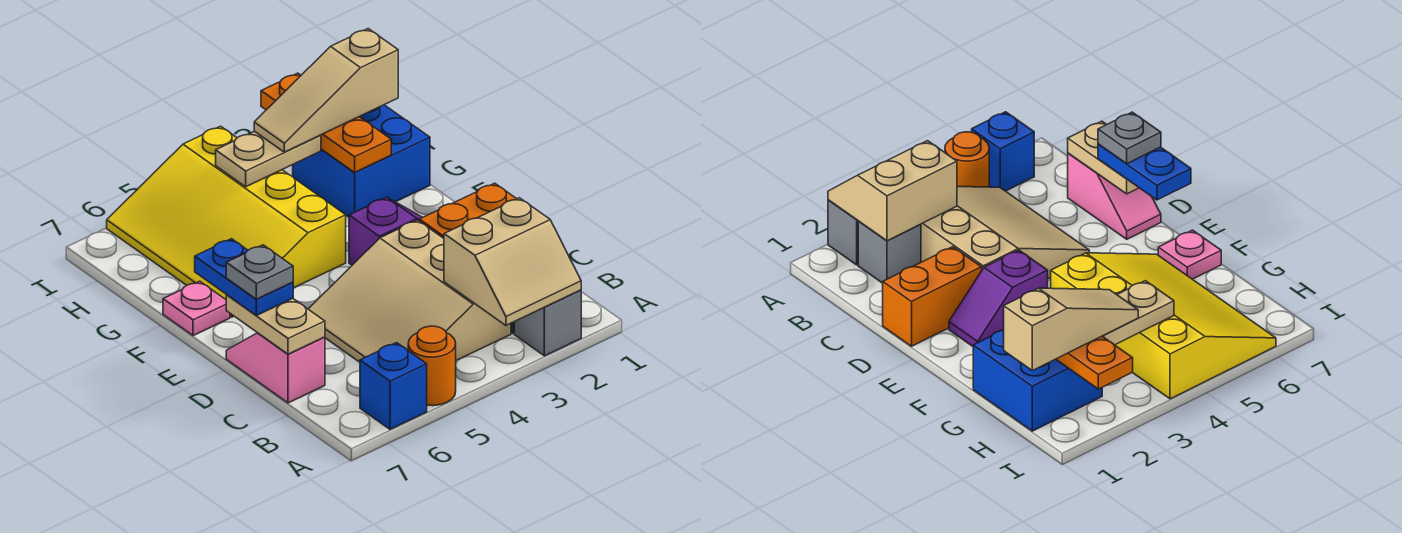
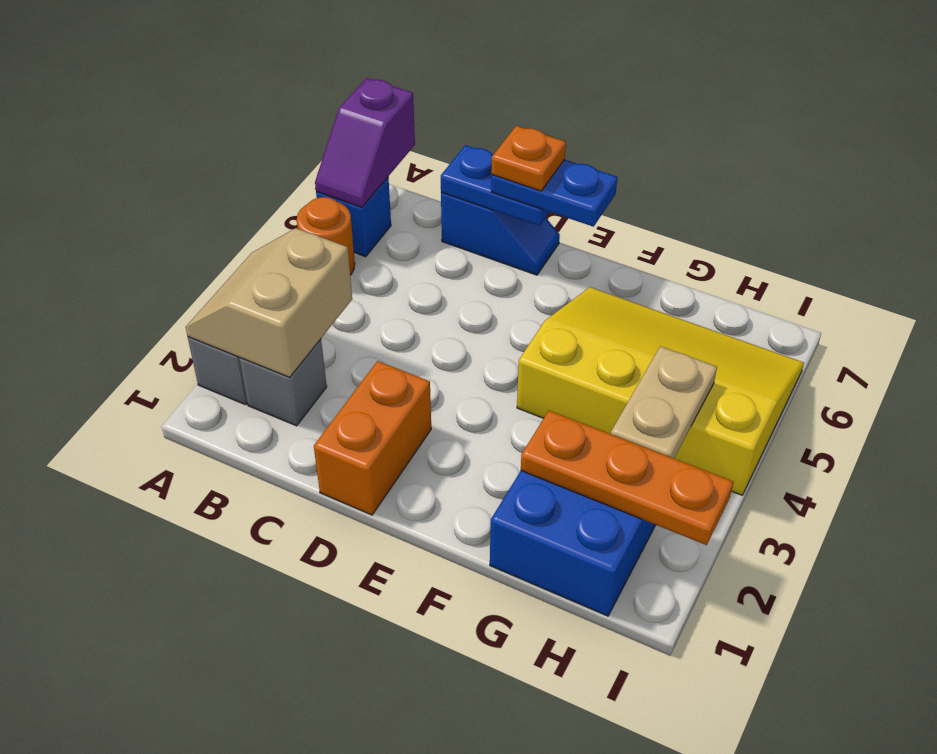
tan 3x3 slope [309,220,511,362] -> none
pink 1x2 slope [226,333,325,403] -> blue 1x2 slope [441,192,560,275]
tan 1x2 plate [226,295,325,354] -> blue 1x2 plate [441,145,549,226]
grey 1x1 plate [226,245,293,299] -> orange 1x1 plate [491,126,566,191]
purple 1x2 slope [349,197,422,265] -> purple 1x2 slope moved to [315,78,415,207]
pink 1x1 plate [163,281,230,336] -> none
tan 1x3 slope [254,29,398,152] -> none

